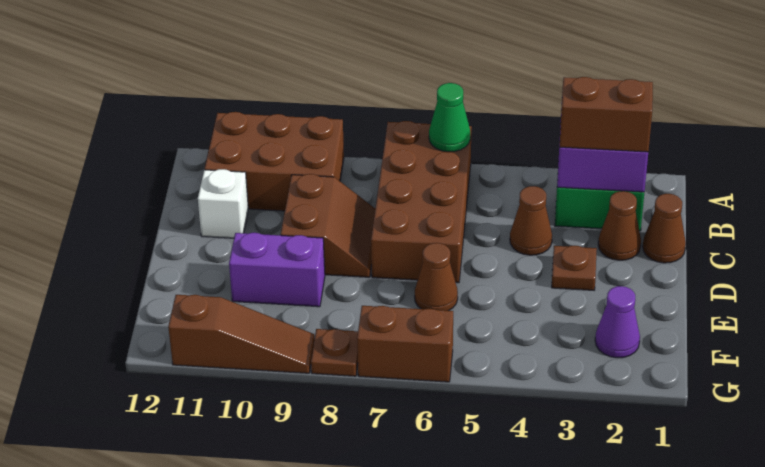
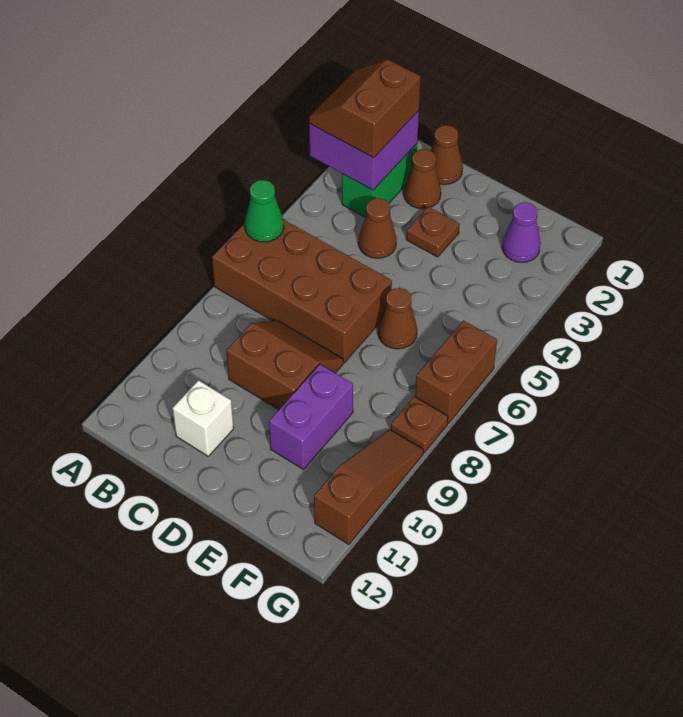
brown 2x3 brick [204,112,344,211] -> none

